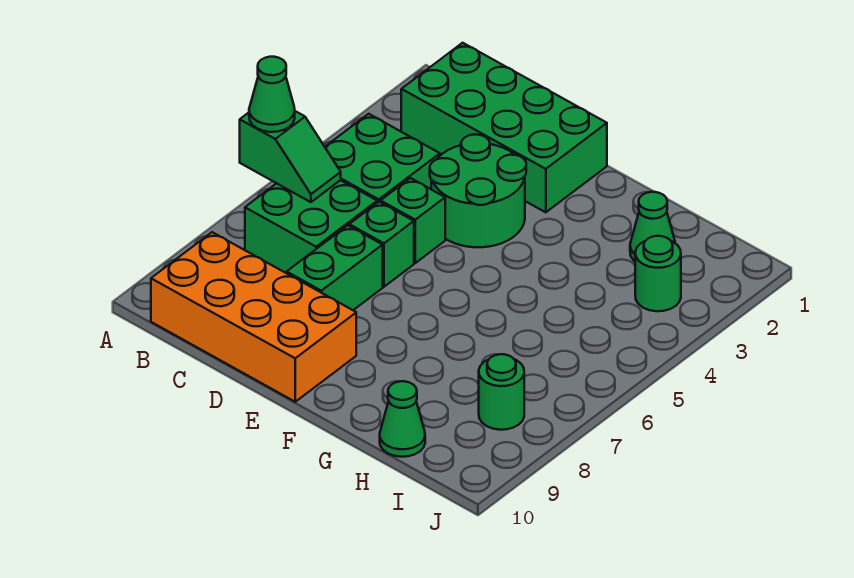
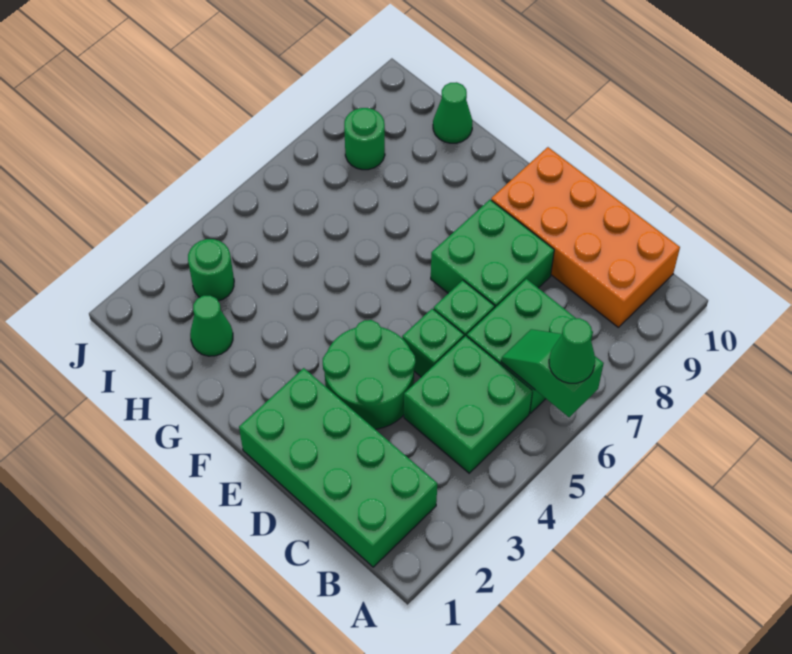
green 1x2 brick [287,225,383,310] -> green 2x2 brick [431,200,554,309]

